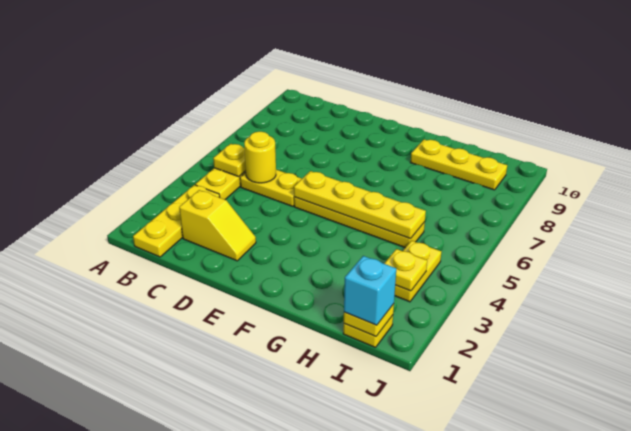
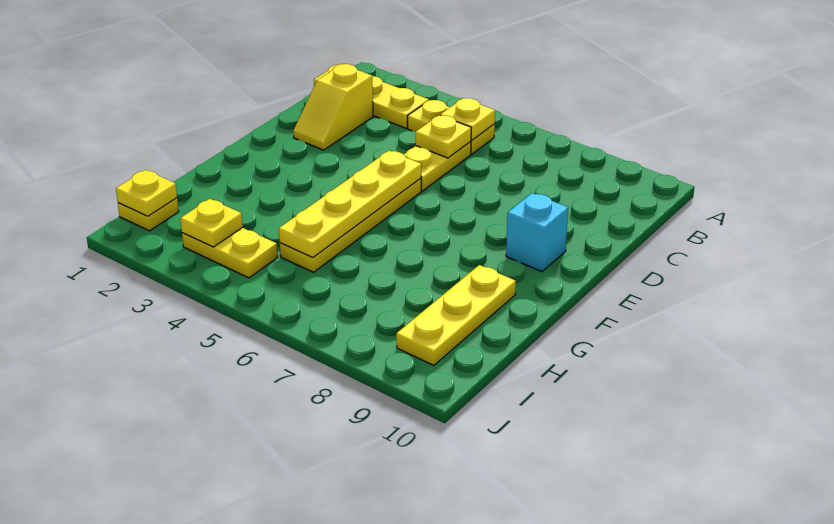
yellow 1x1 round brick [244,132,276,183] -> yellow 1x1 plate [416,115,471,158]
cyan 1x1 brick [344,256,396,325] -> cyan 1x1 brick moved to [506,193,568,272]

